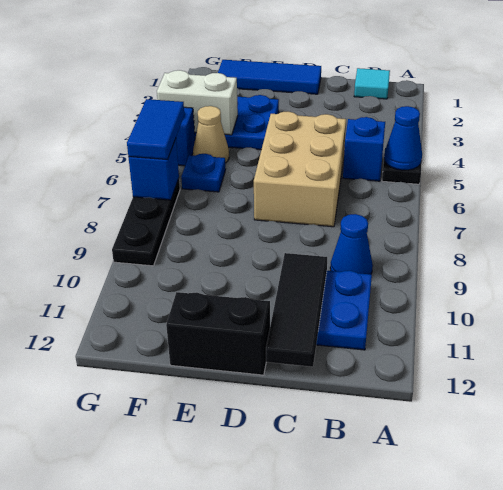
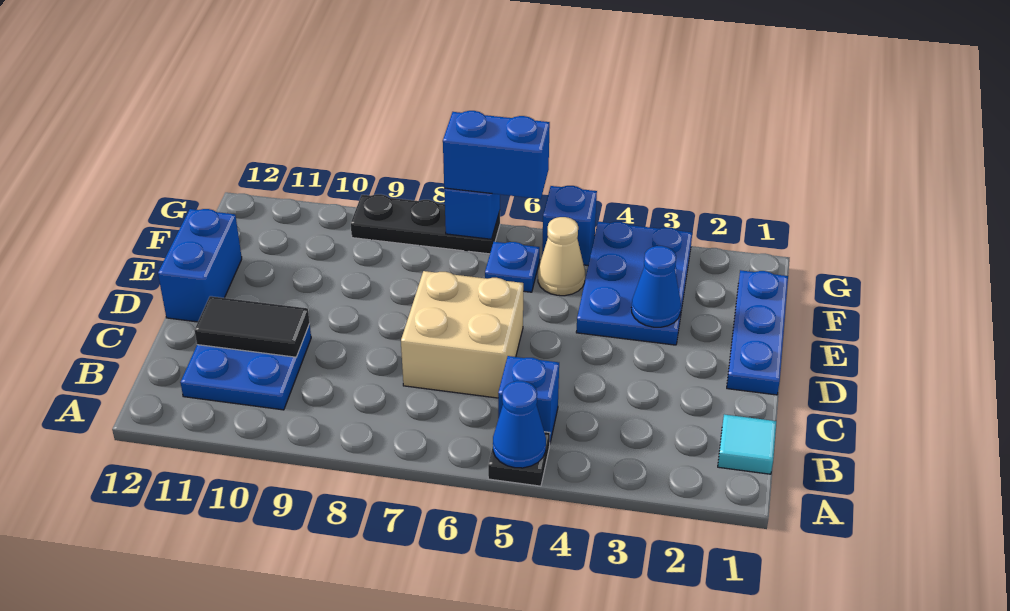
blue 1x1 cone [330,214,373,274] -> blue 1x1 cone moved to [632,246,681,327]
tan 2x3 brick [254,111,346,227] -> tan 2x2 brick [401,271,523,398]
black 1x3 tile [266,253,327,367] -> black 1x2 tile [194,296,310,357]
blue 1x3 tile [218,60,321,94] -> blue 1x3 plate [727,270,788,395]
black 1x2 brick [166,292,270,375] -> blue 1x2 brick [158,209,242,322]
white 1x2 brick [157,70,238,135] -> none
blue 1x2 tile [127,99,184,160] -> blue 1x2 brick [443,111,550,199]

